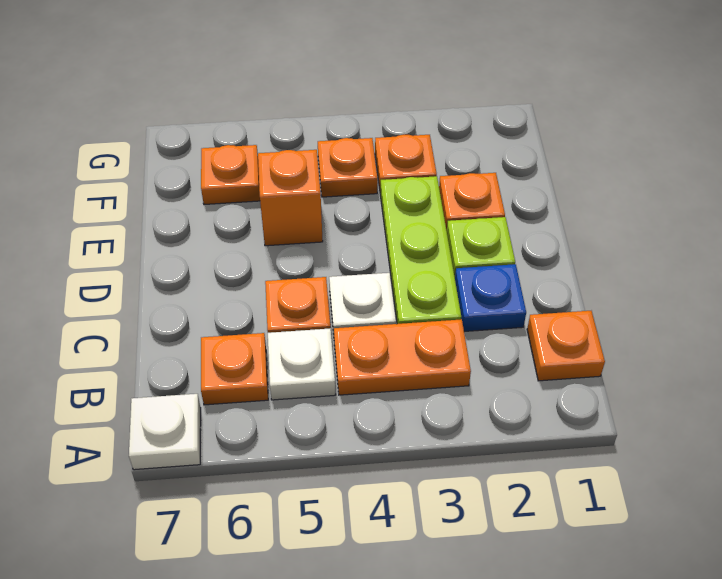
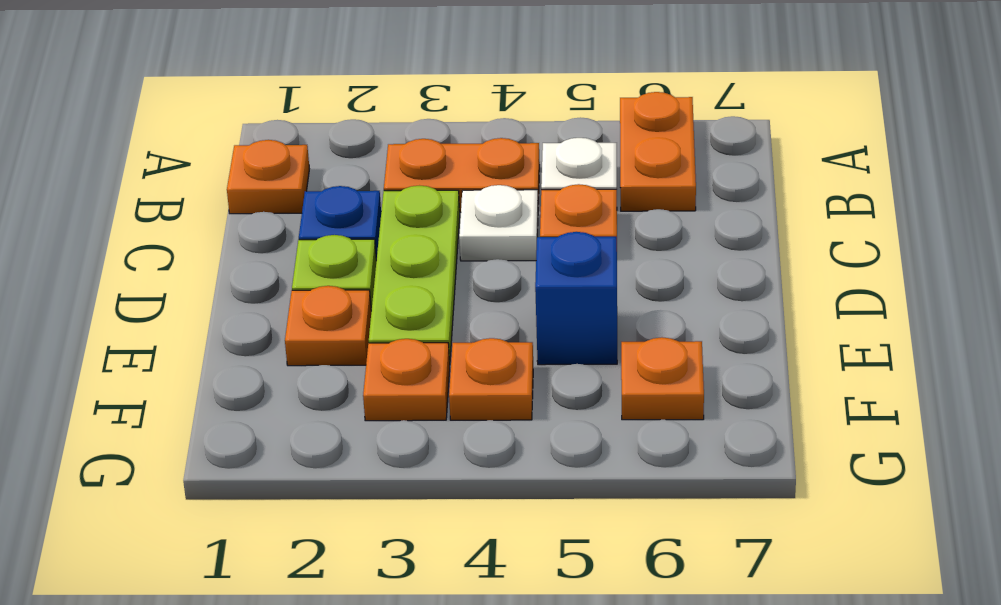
white 1x1 plate [129,394,201,470] -> none
orange 1x1 plate [201,333,268,405] -> orange 1x2 plate [620,92,696,211]
orange 1x1 brick [258,150,323,246] -> blue 1x1 brick [535,232,617,365]

